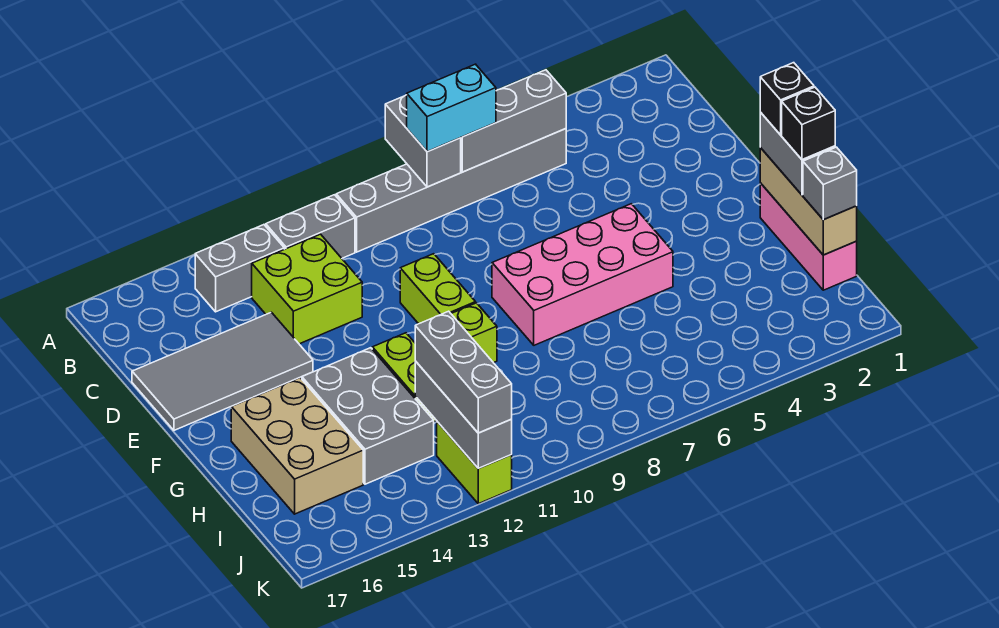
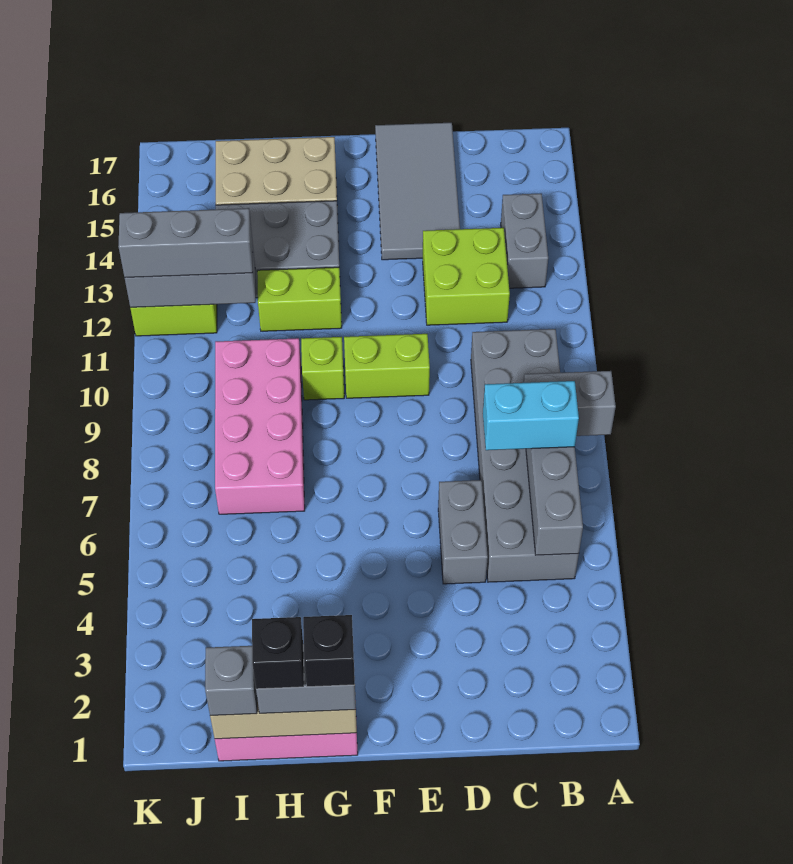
grey 1x6 brick [336,129,566,252] -> grey 2x6 brick [471,329,579,582]
cyan 1x2 brick [407,64,496,152] -> cyan 1x2 brick turned to [483,381,579,450]
grey 1x2 brick [266,195,355,258] -> grey 1x2 brick moved to [438,480,488,584]
pink 2x4 brick [492,204,673,345] -> pink 2x4 brick moved to [215,338,305,514]

